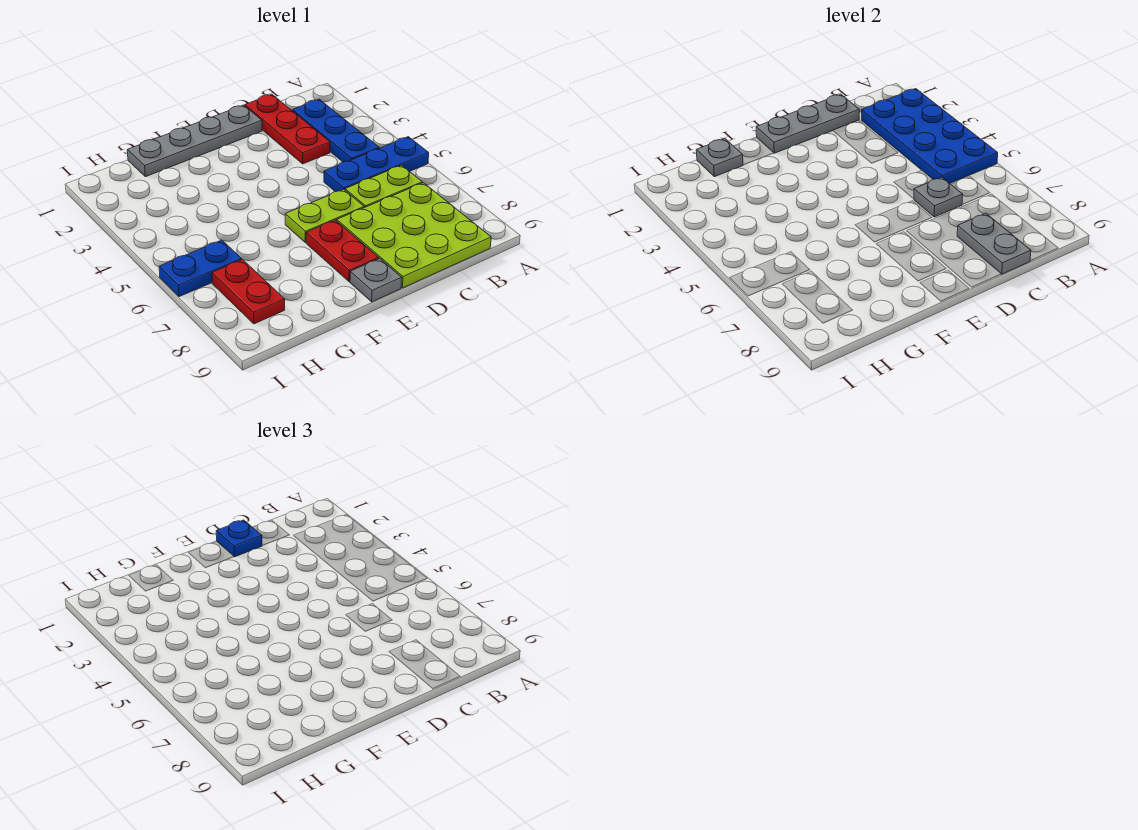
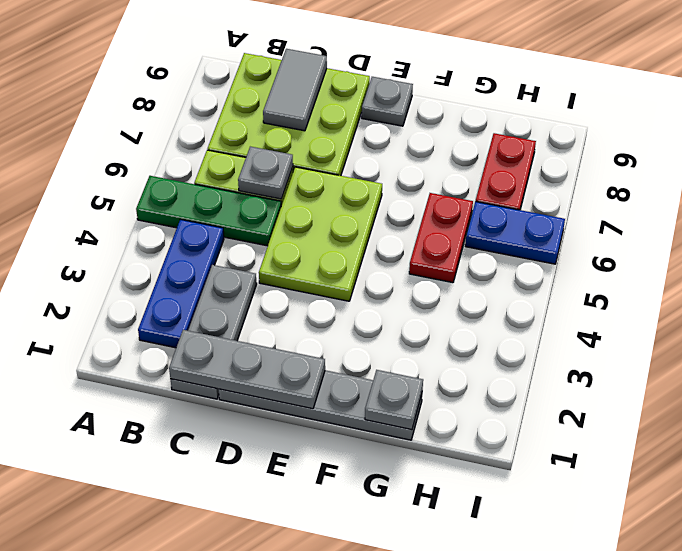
blue 2x4 plate [862,89,998,183] -> none
blue 1x3 plate [324,137,429,192] -> green 1x3 plate [136,176,281,246]
red 1x3 plate [245,94,330,164] -> grey 1x3 plate [170,265,257,399]
grey 1x2 plate [957,213,1031,274] -> grey 1x2 tile [263,49,327,131]
blue 1x1 plate [216,520,262,557] -> none
lime 1x2 plate [285,189,364,243] -> lime 2x3 plate [259,167,382,301]
red 1x2 plate [306,220,379,282] -> red 1x2 plate moved to [409,193,473,283]

